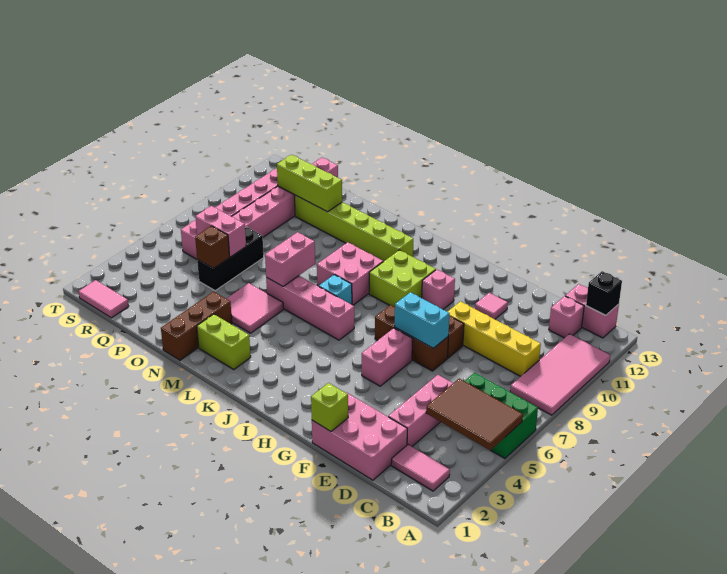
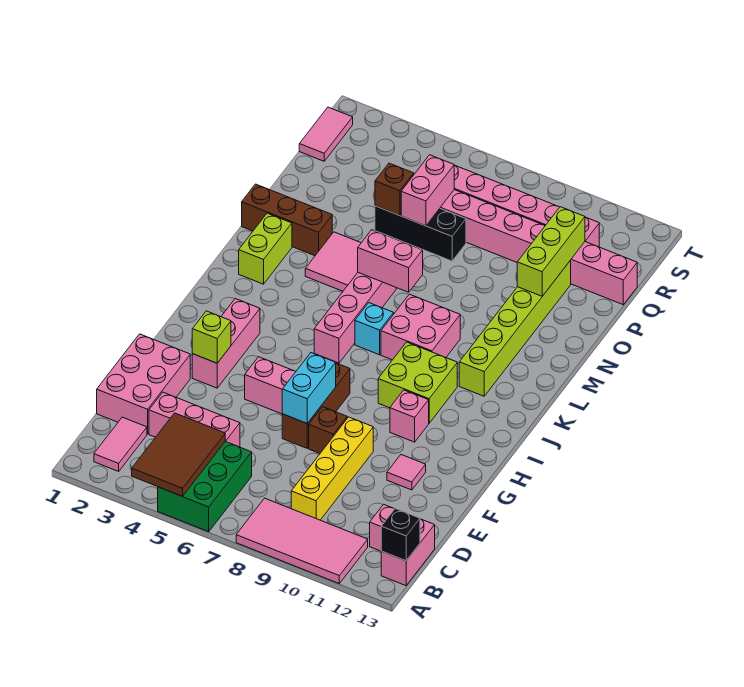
lime 1x1 brick [311,383,348,431] -> lime 1x1 brick moved to [192,311,231,363]
none -> pink 1x3 brick [192,299,260,388]

